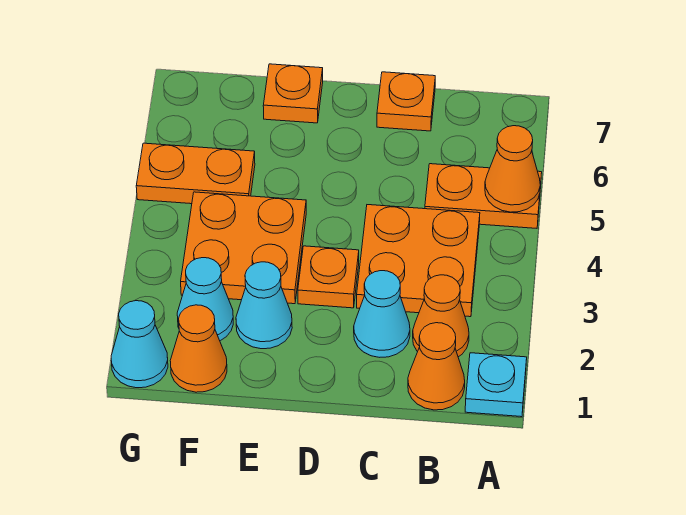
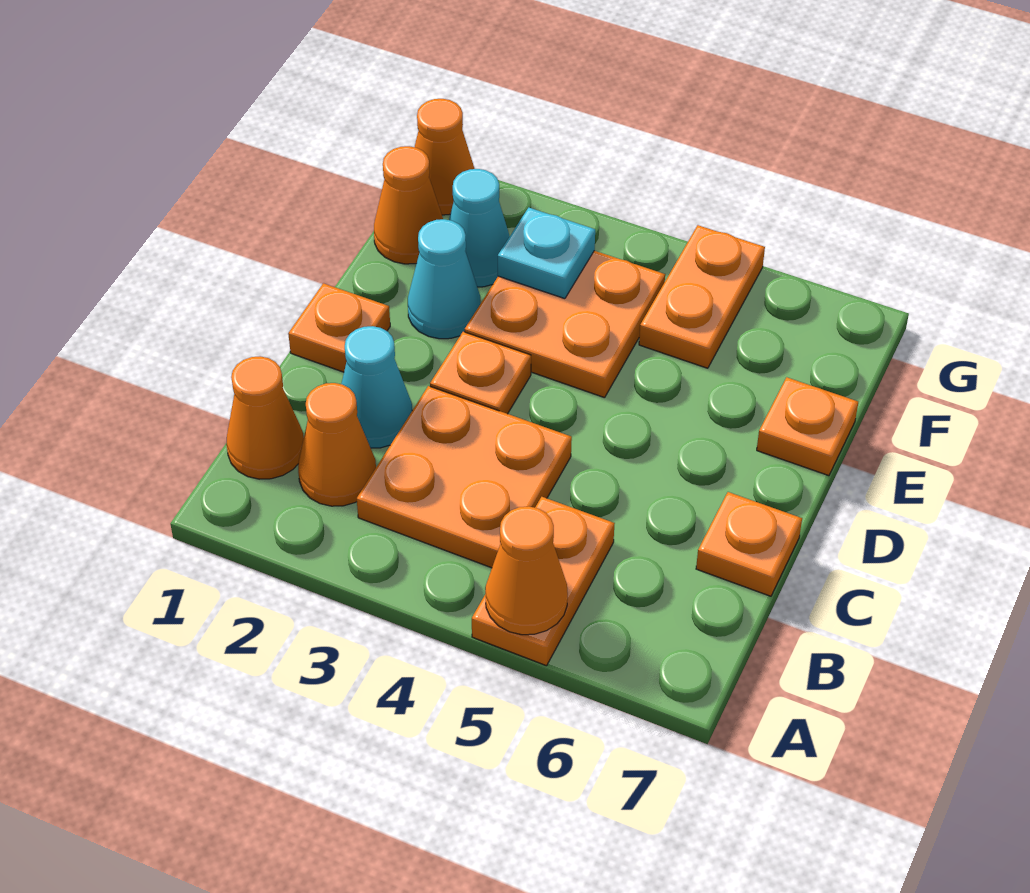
cyan 1x1 plate [465,353,527,417] -> cyan 1x1 plate moved to [498,208,595,299]
none -> orange 1x1 plate [288,283,390,372]
cyan 1x1 cone [111,301,168,388] -> orange 1x1 cone [415,99,475,215]

